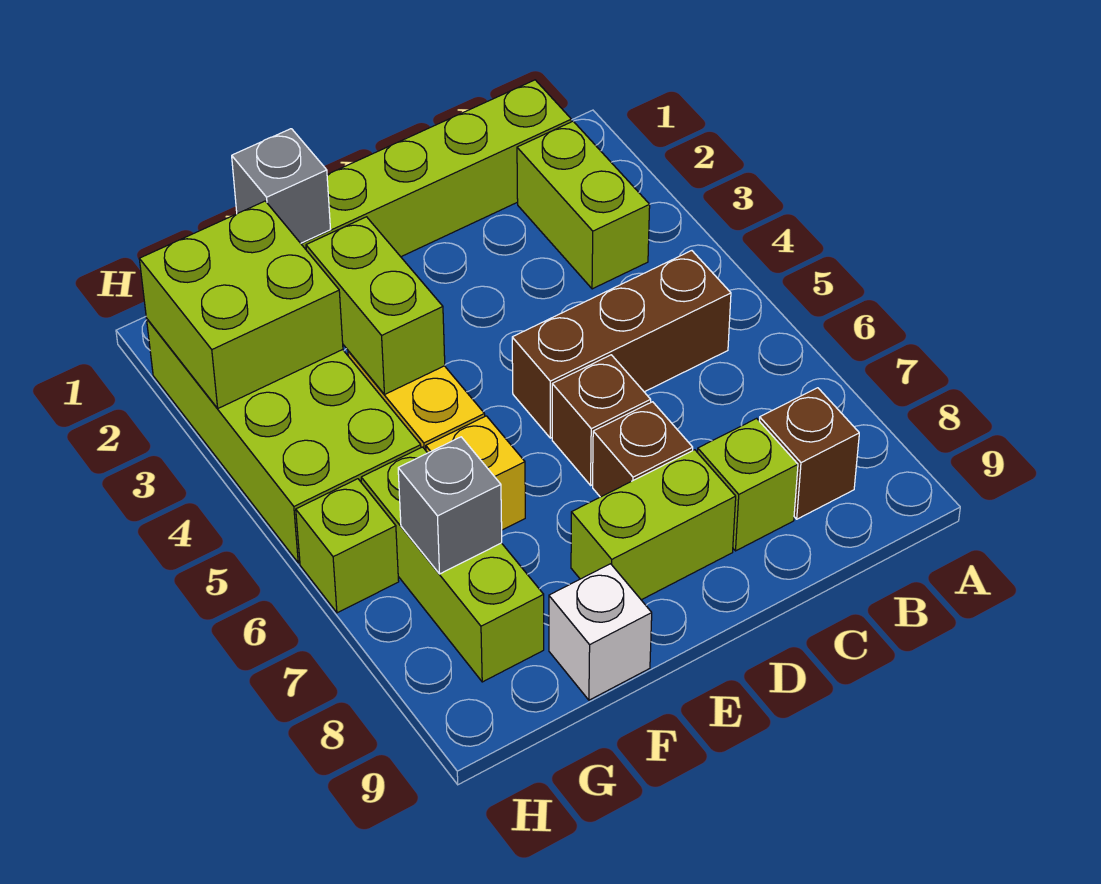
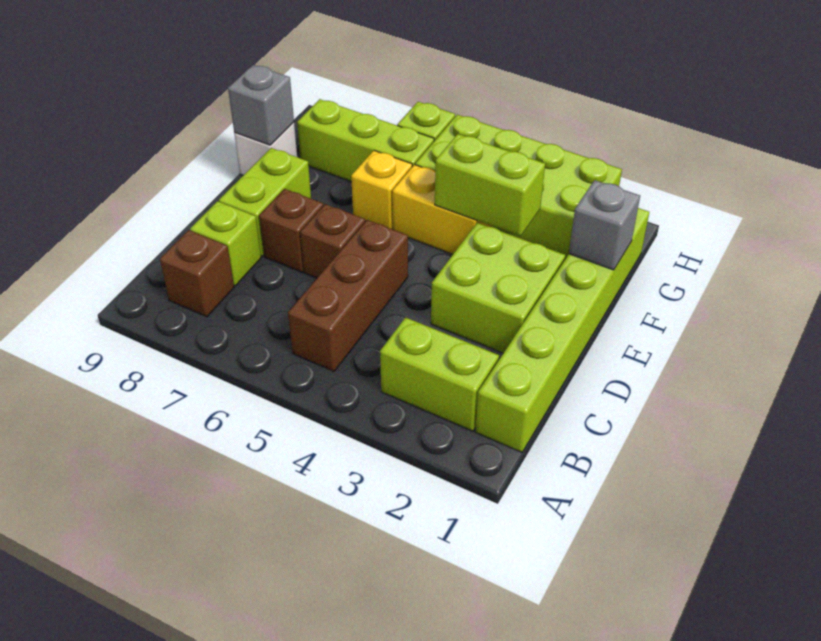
lime 2x2 brick [139,201,343,409] -> lime 2x2 brick moved to [431,223,565,353]
grey 1x1 brick [398,437,502,574] -> grey 1x1 brick moved to [228,65,294,145]

